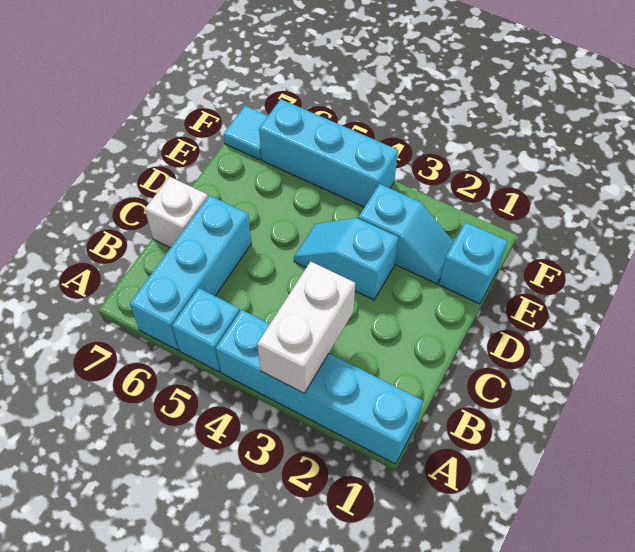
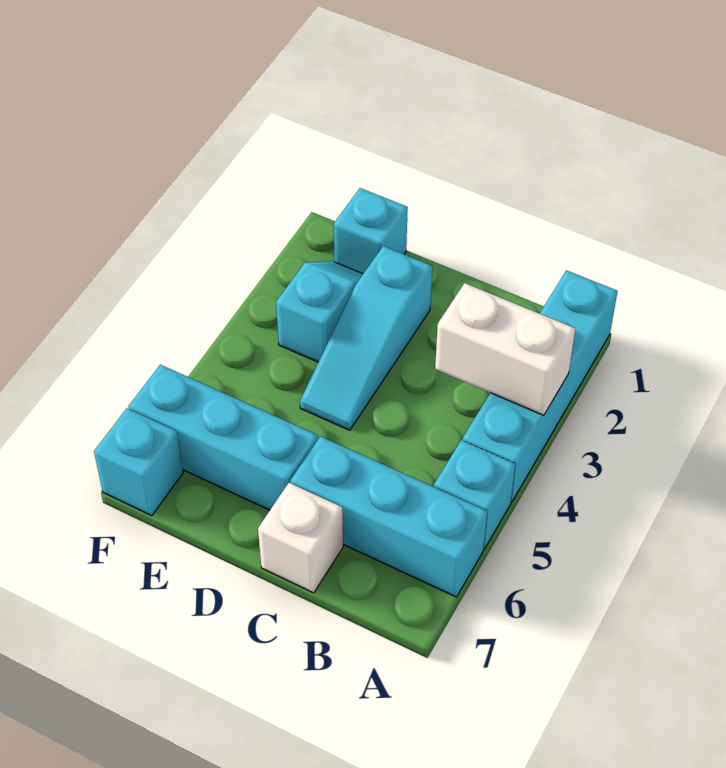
cyan 1x2 slope [294,218,398,300] -> cyan 1x3 slope [300,246,432,430]
cyan 1x3 brick [259,99,398,207] -> cyan 1x3 brick turned to [129,365,318,510]
cyan 1x1 tile [224,106,268,160] -> cyan 1x1 brick [94,408,183,516]

